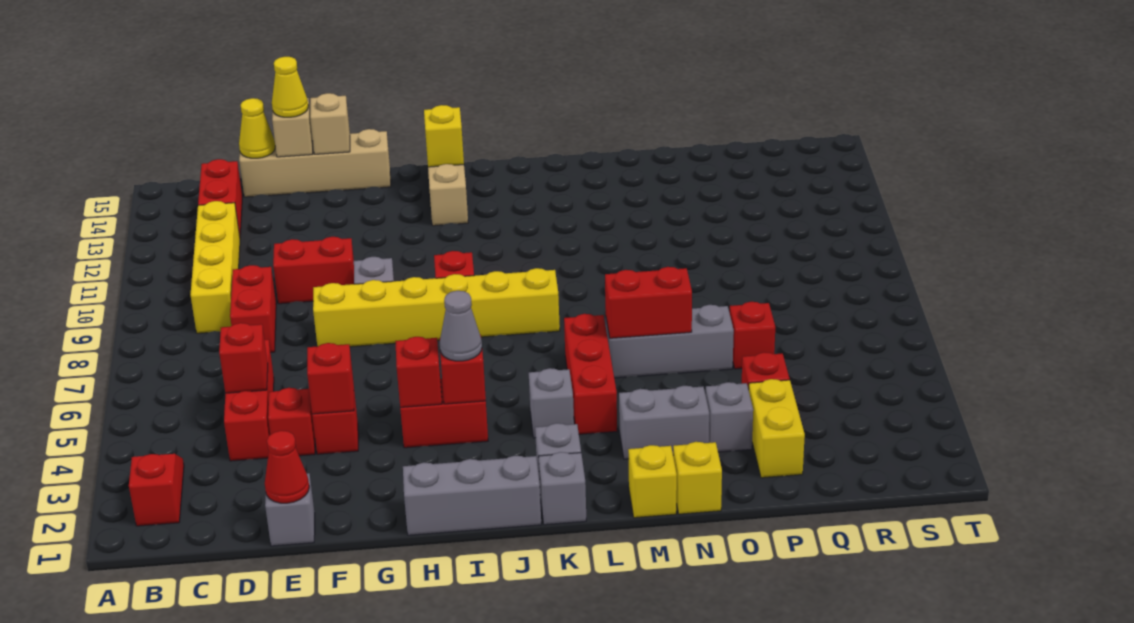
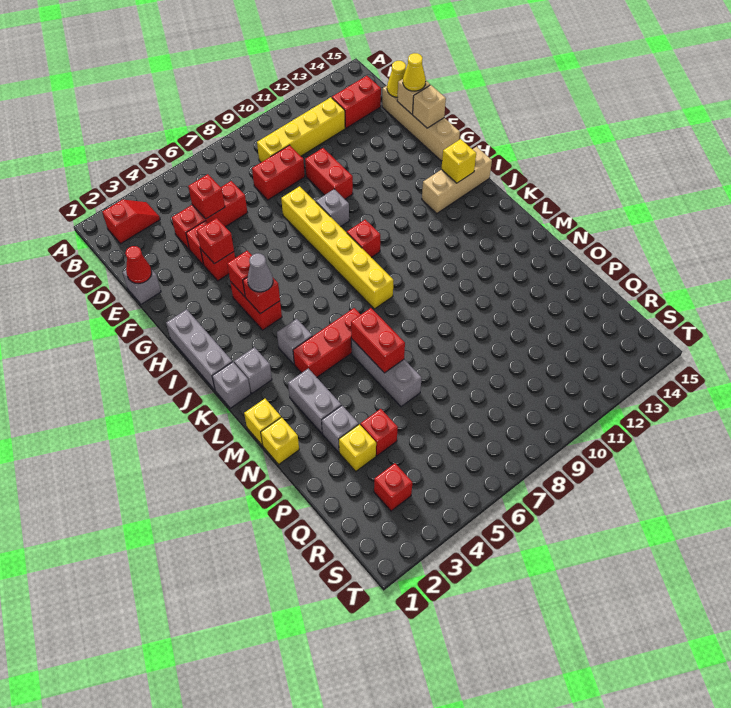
yellow 1x2 brick [749,379,805,478] -> yellow 1x1 brick [339,424,376,471]
red 1x1 brick [730,302,775,369] -> red 1x1 brick moved to [374,463,412,511]

